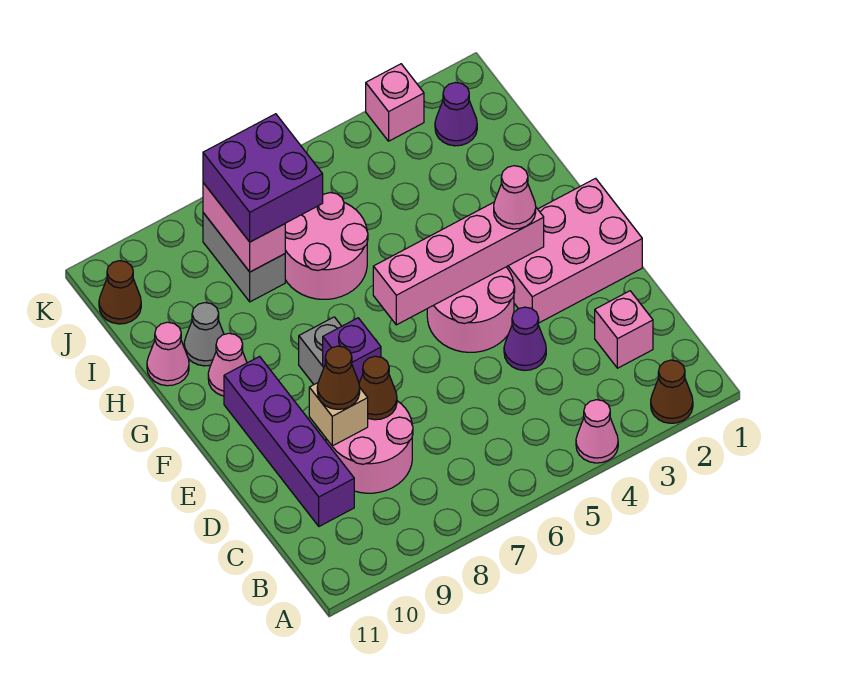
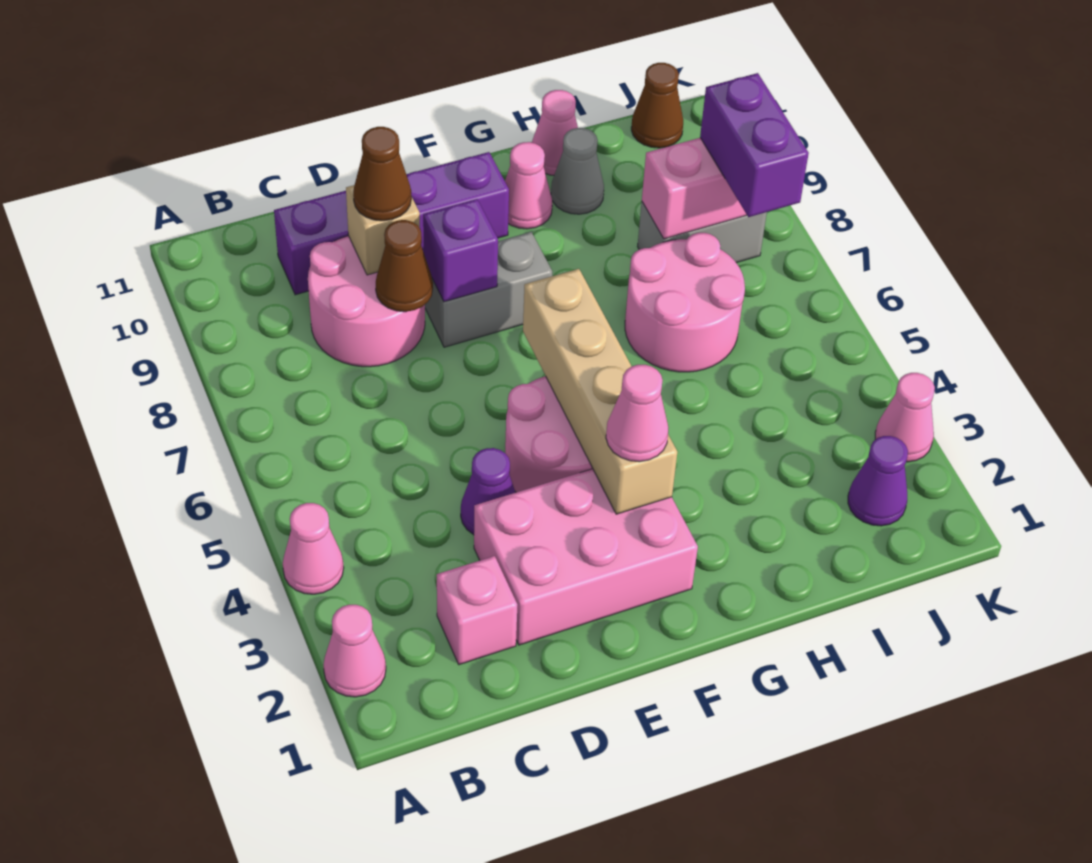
brown 1x1 cone [651,360,693,423] -> pink 1x1 cone [324,605,386,697]
pink 2x3 brick [507,178,642,323] -> pink 2x3 brick turned to [474,469,698,645]
pink 1x4 brick [373,202,544,325] -> tan 1x4 brick [523,269,677,514]
purple 2x2 brick [203,114,323,242] -> purple 1x2 brick [700,73,809,217]
pink 1x1 brick [366,64,424,141] -> pink 1x1 cone [875,373,935,462]

